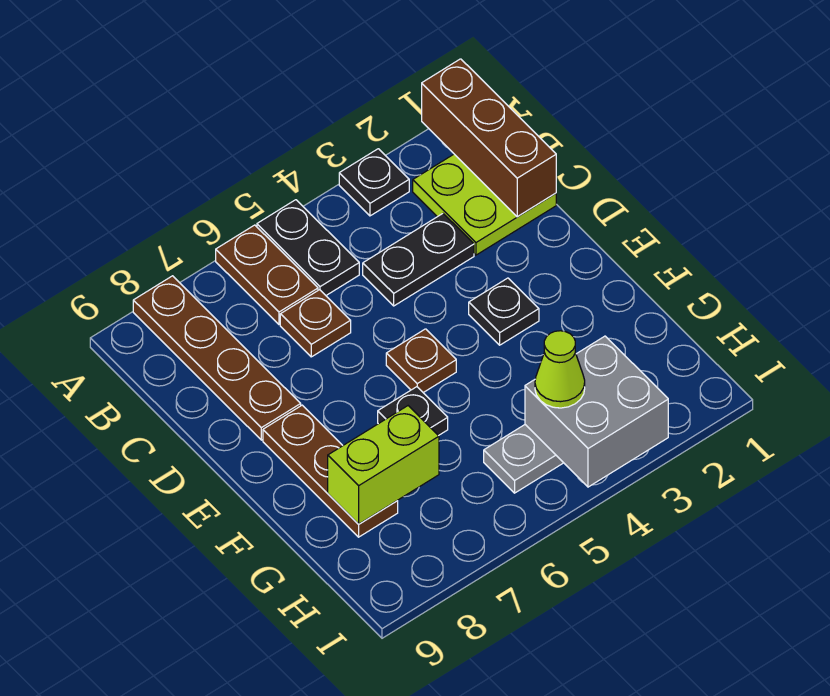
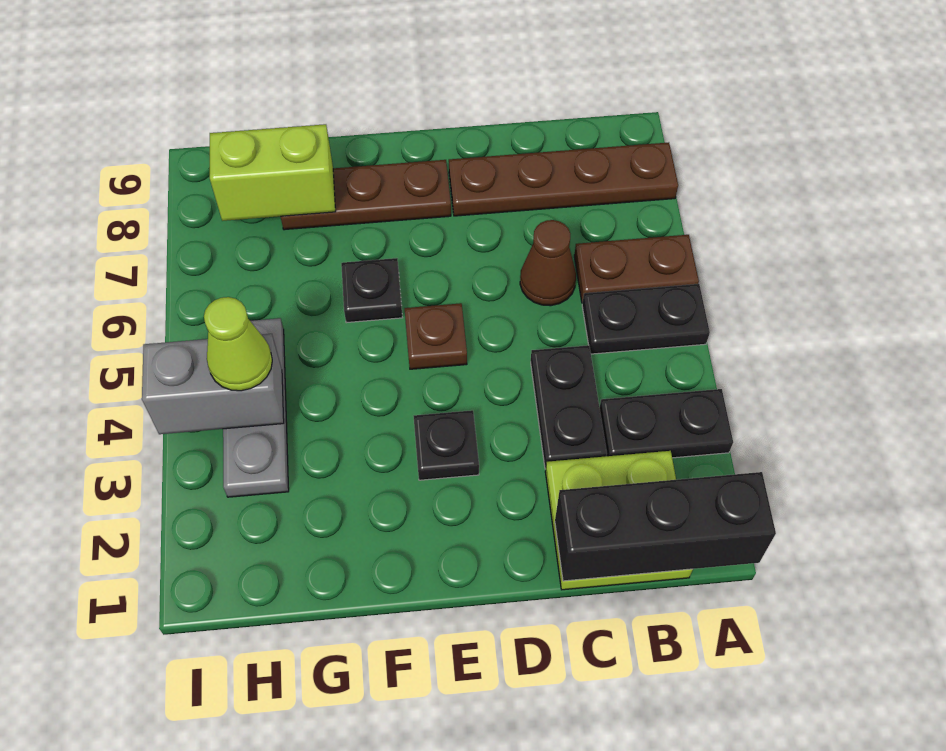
brown 1x3 brick [422,59,556,217] -> black 1x3 brick [555,472,776,581]
black 1x1 plate [339,149,409,216] -> black 1x2 plate [600,389,733,458]
brown 1x1 plate [280,290,351,357] -> brown 1x1 cone [520,220,576,306]
lime 1x2 brick [328,406,439,524] -> lime 1x2 brick turned to [210,124,336,221]
grey 2x2 brick [525,336,668,487] -> grey 1x2 brick [142,334,284,434]

